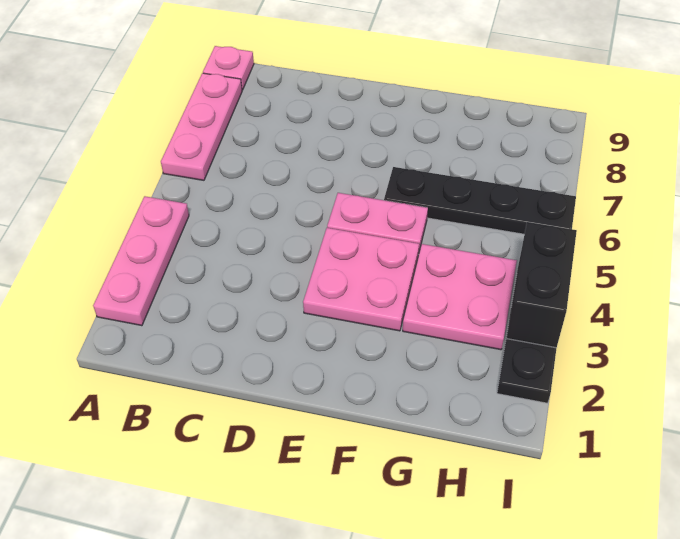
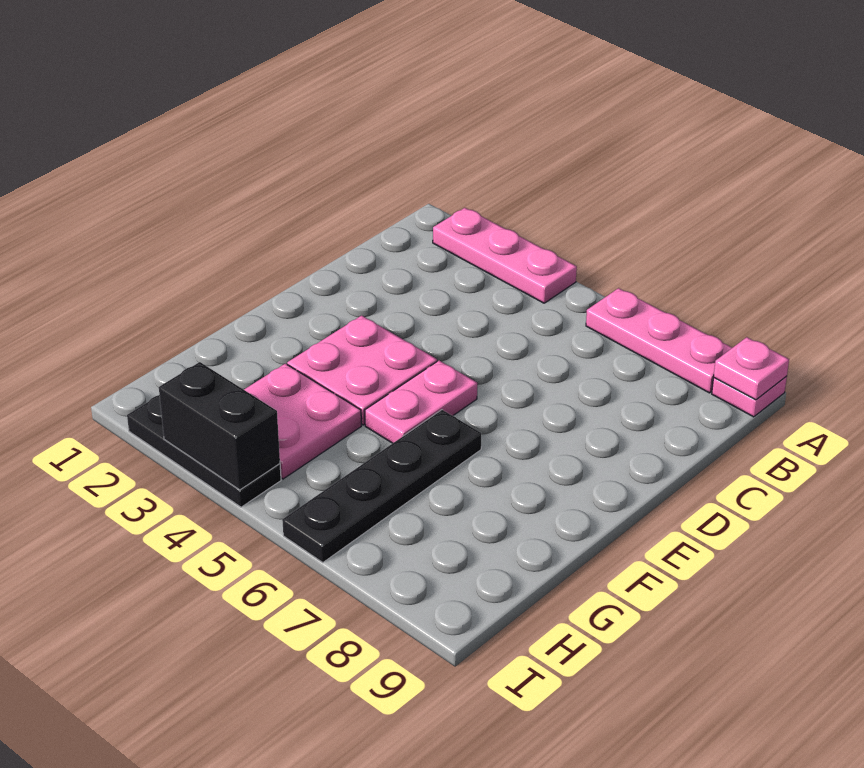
none -> pink 1x1 plate [714,337,789,400]

